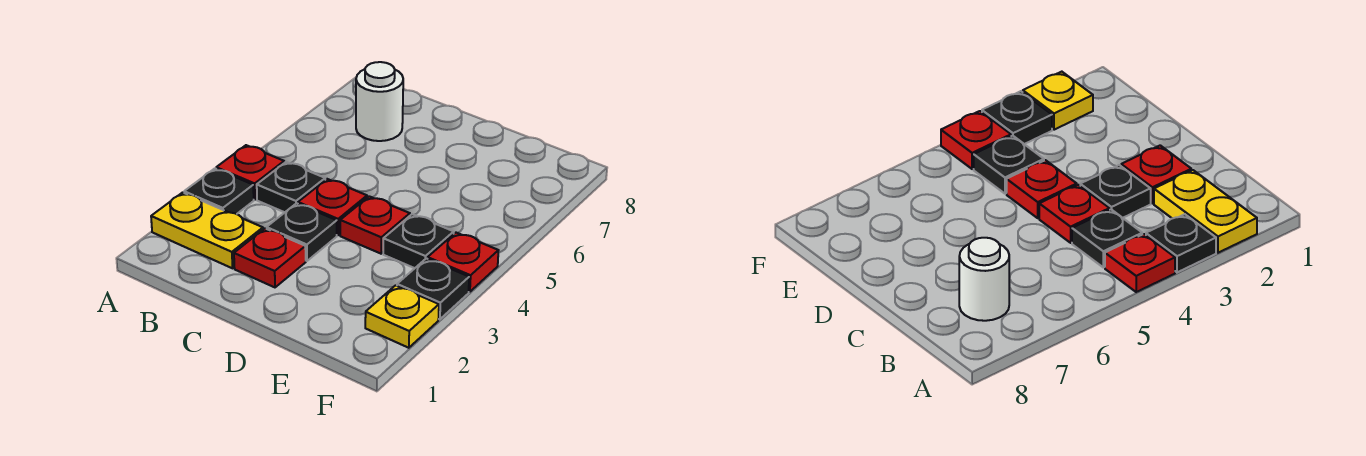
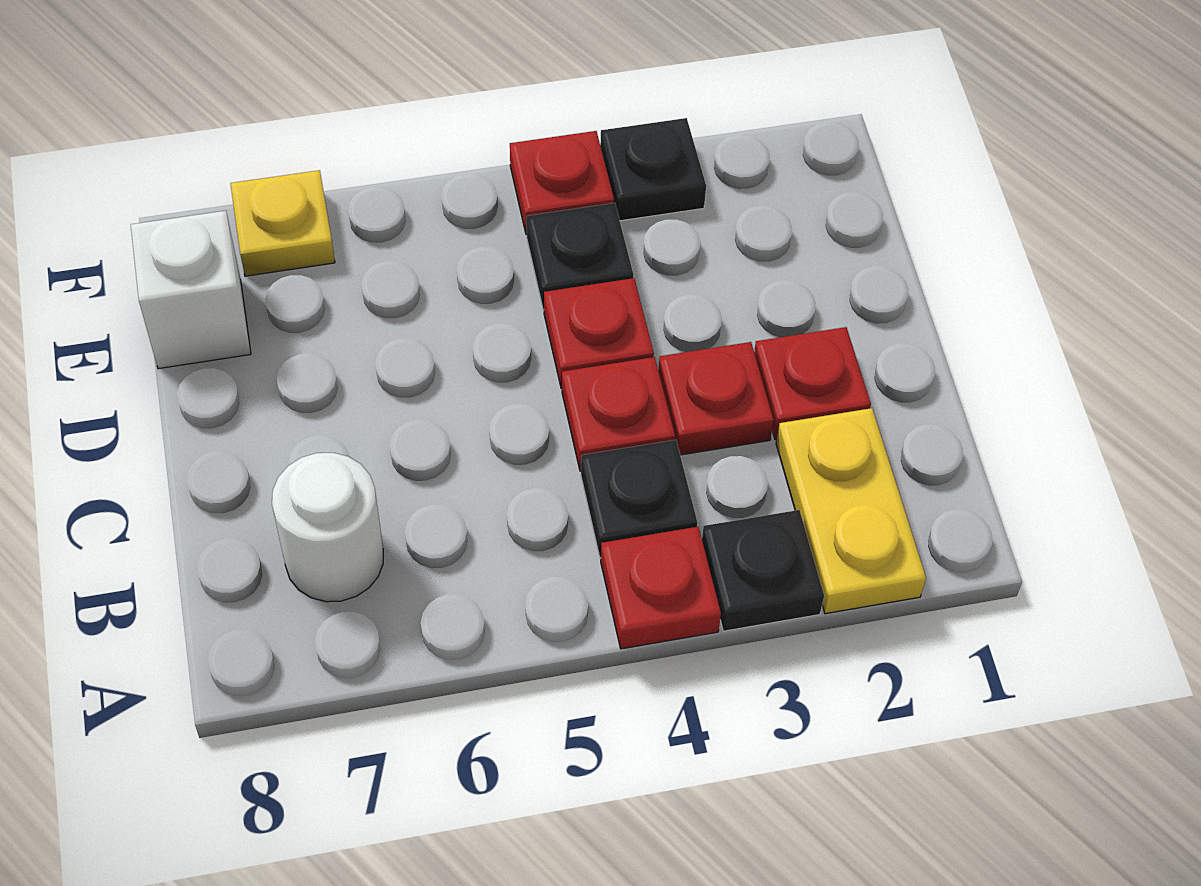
black 1x1 plate [267,203,337,261] -> red 1x1 plate [658,342,774,455]
none -> white 1x1 brick [131,211,251,369]
yellow 1x1 plate [365,285,439,348] -> yellow 1x1 plate moved to [230,170,335,276]

